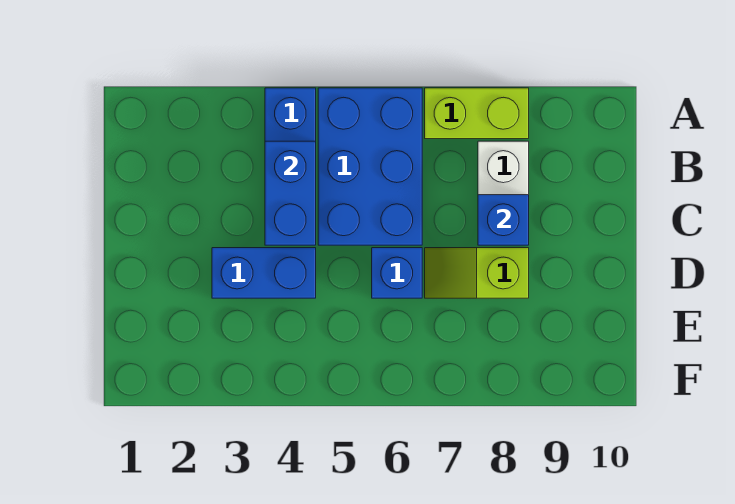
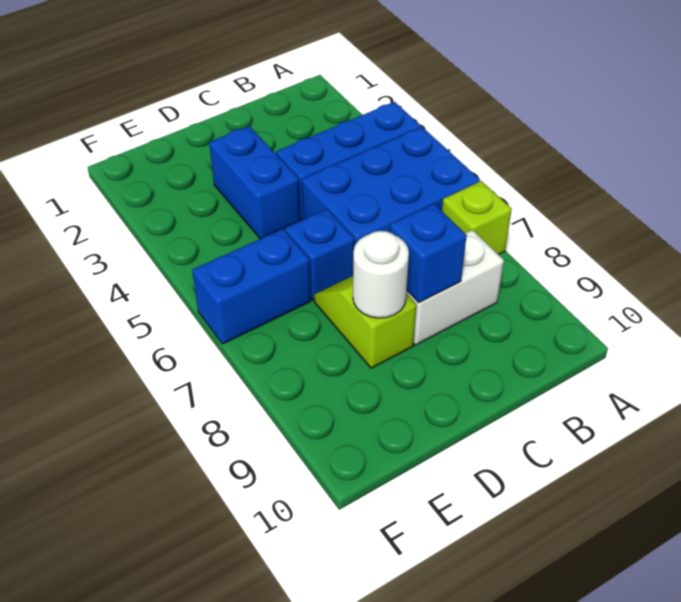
lime 1x2 brick [425,88,529,139] -> lime 1x1 brick [442,181,512,255]
blue 1x2 brick [265,141,316,245] -> blue 1x2 brick moved to [192,229,311,344]
none -> white 1x1 round brick [353,231,409,318]

